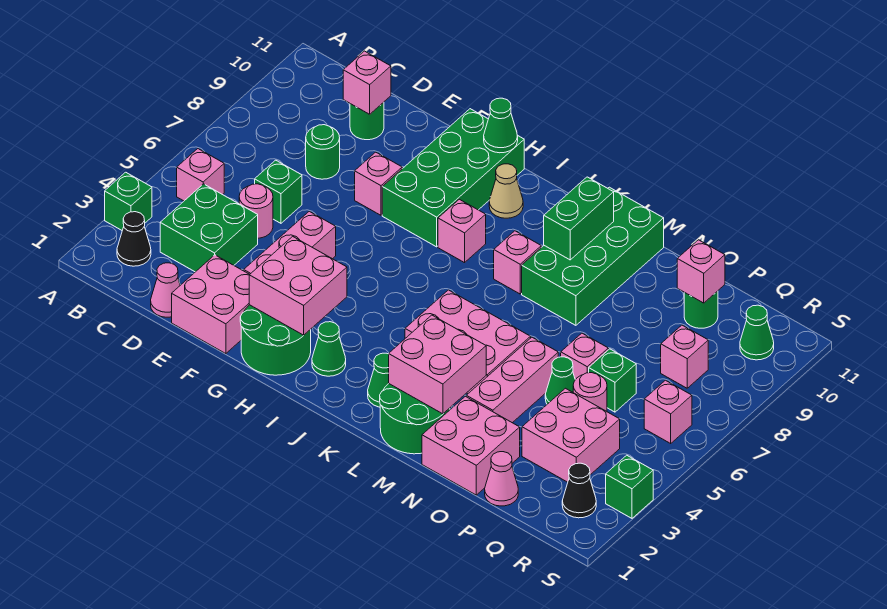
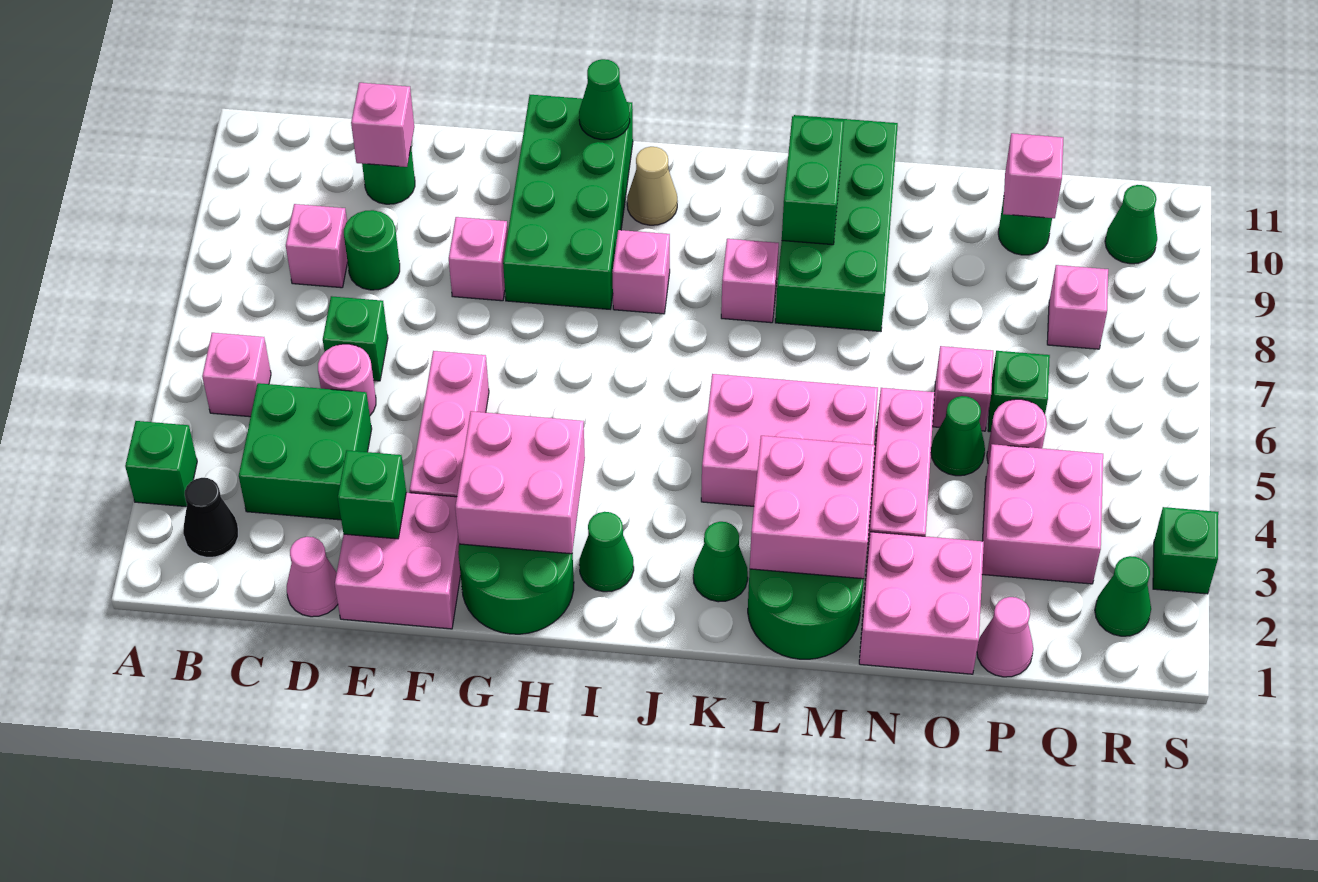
none -> green 1x1 brick [338,450,406,539]
black 1x1 cone [562,463,596,518] -> green 1x1 cone [1095,556,1151,636]
pink 1x1 brick [644,380,692,443] -> pink 1x1 brick moved to [286,204,348,288]

